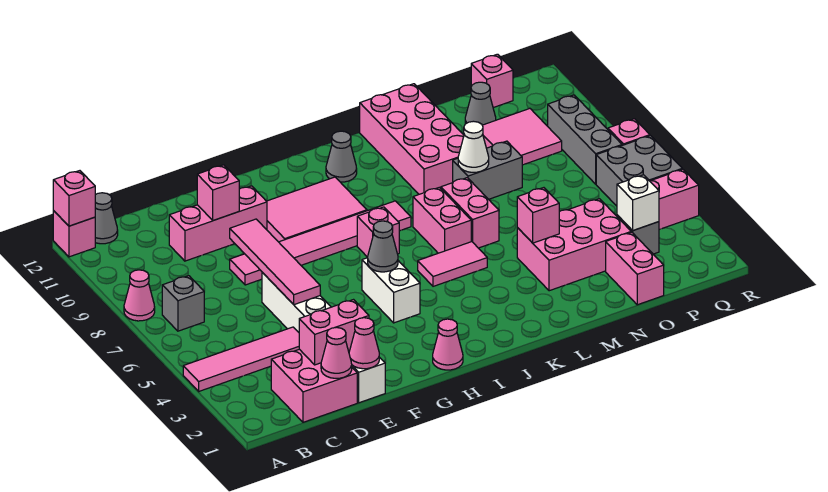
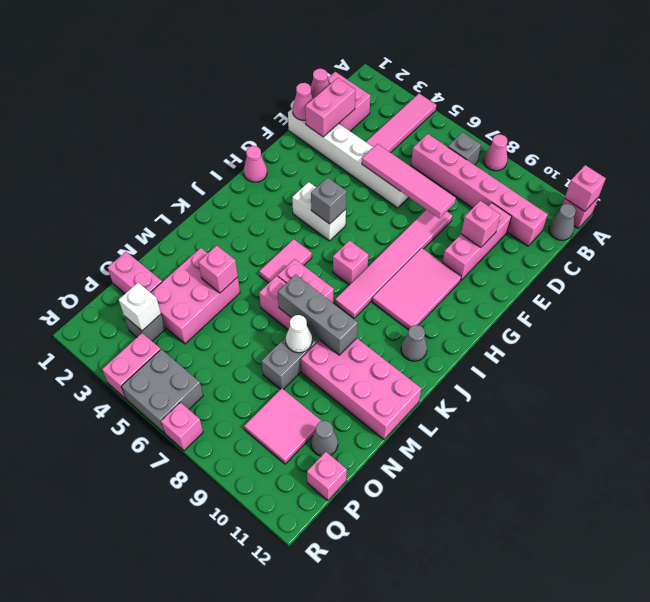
none -> pink 1x6 brick [411,134,548,246]
grey 1x1 cone [368,221,398,272] -> grey 1x1 brick [311,177,347,224]
grey 1x3 brick [548,95,622,184] -> grey 1x3 brick moved to [278,275,358,355]

